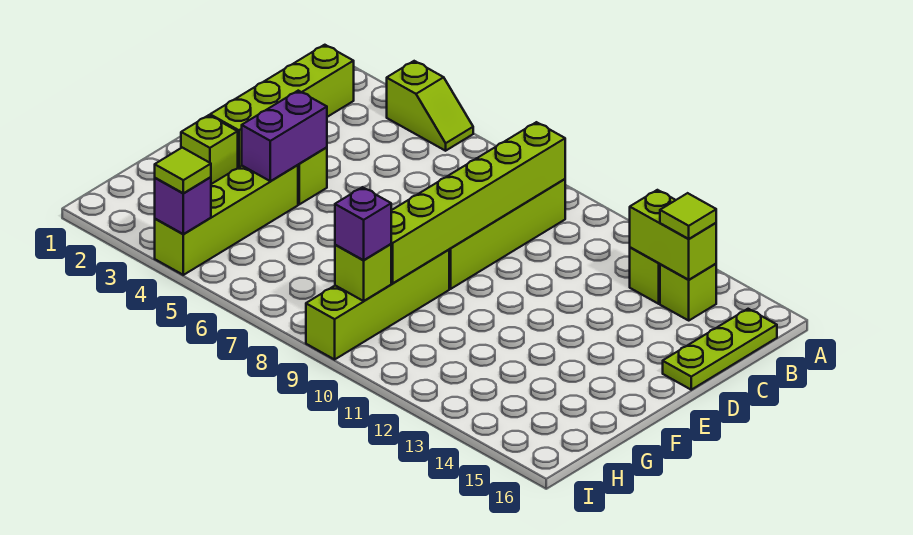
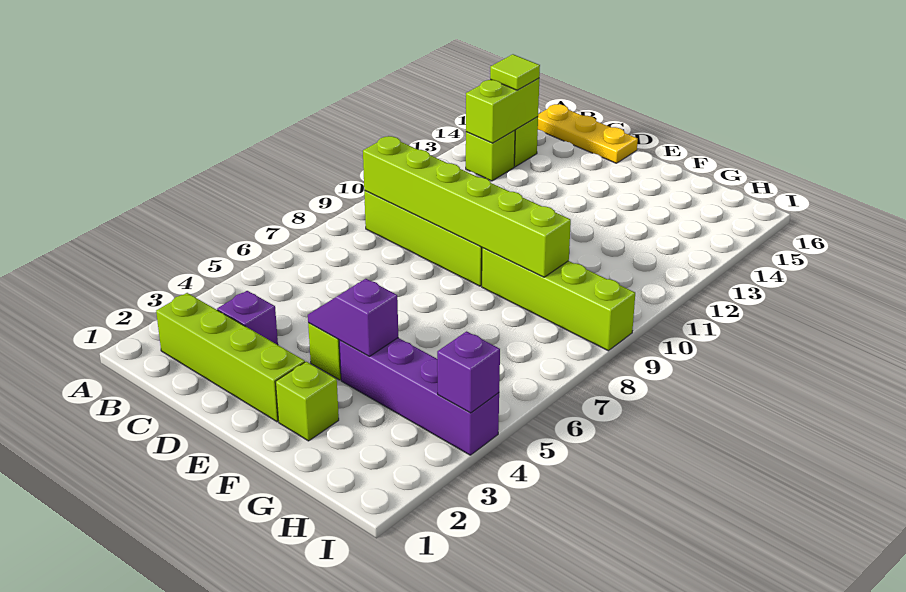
lime 1x2 slope [387,61,473,151] -> none
lime 1x3 plate [663,309,777,390] -> yellow 1x3 plate [538,104,638,163]
purple 1x2 brick [242,91,327,181] -> purple 1x2 slope [308,279,398,356]
lime 1x4 brick [155,165,298,275] -> purple 1x4 brick [339,338,499,455]
lime 1x1 brick [335,244,391,301] -> none
purple 1x1 brick [335,187,391,260] -> purple 1x1 brick moved to [217,291,278,345]
lime 1x1 tile [155,148,211,193] -> none

